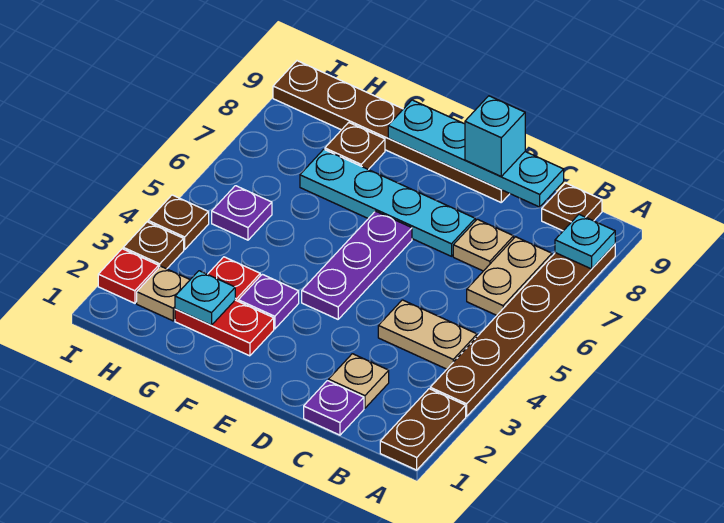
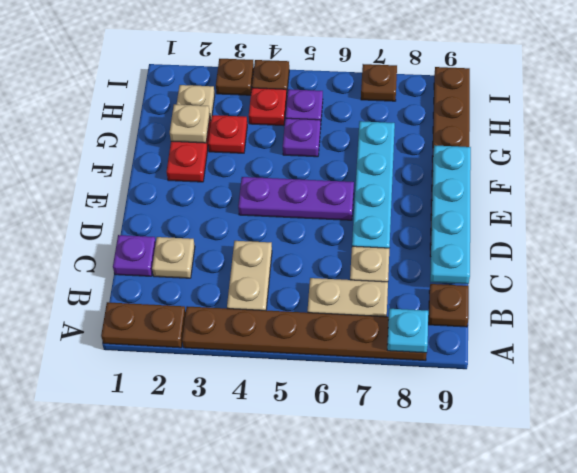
cyan 1x1 brick [465,96,525,176] -> none
purple 1x1 plate [238,274,299,329] -> purple 1x1 plate moved to [283,118,321,157]
cyan 1x1 plate [175,271,235,325] -> tan 1x1 plate [170,104,210,143]
brown 1x1 plate [325,122,385,170] -> brown 1x1 plate moved to [361,64,397,101]
red 1x1 plate [98,249,159,303] -> red 1x1 plate moved to [249,88,287,126]

